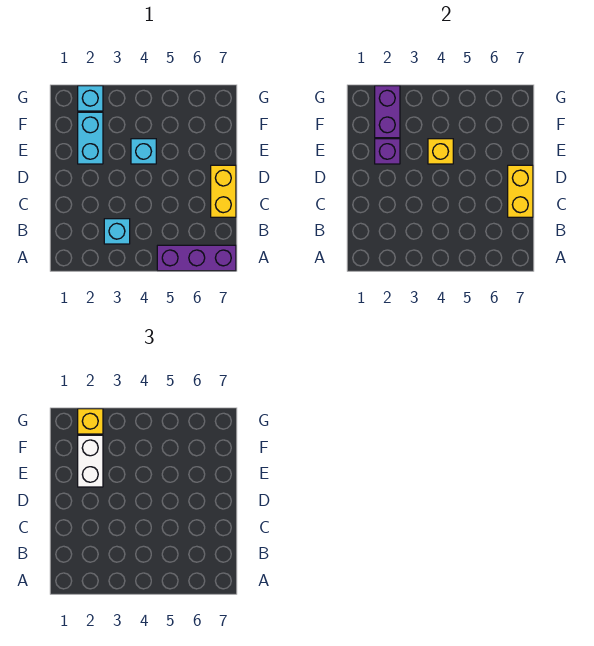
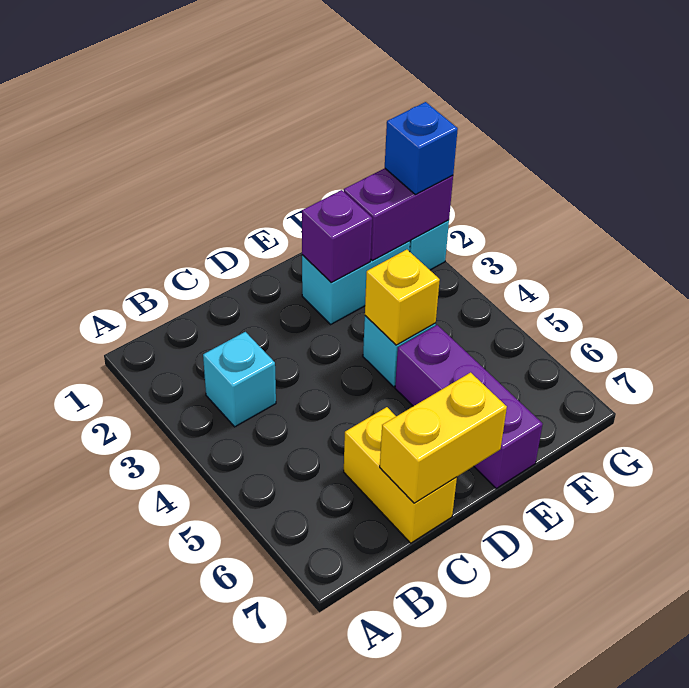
purple 1x3 brick [157,245,236,271] -> purple 1x3 brick moved to [395,325,543,488]
yellow 1x2 brick [211,165,236,217] -> yellow 1x2 brick turned to [344,407,457,543]
white 1x2 brick [78,435,103,487] -> none
yellow 1x1 brick [78,409,103,434] -> blue 1x1 brick [385,102,458,195]

